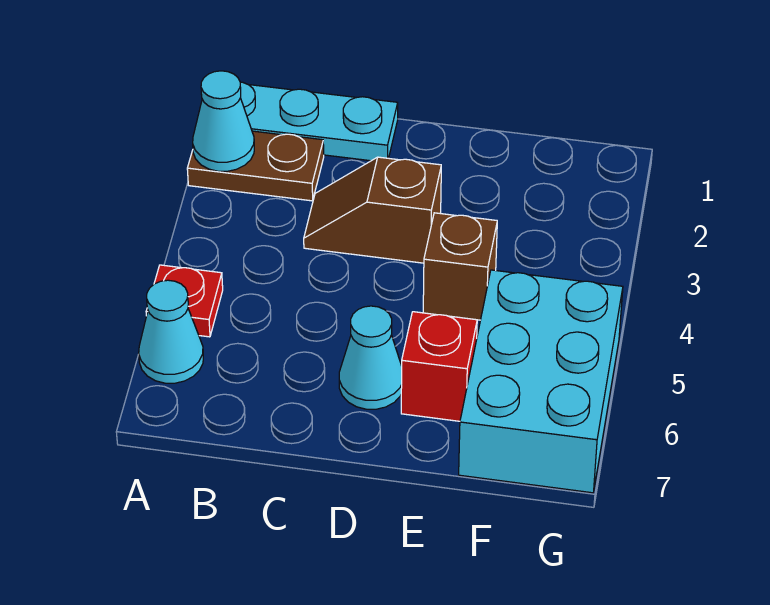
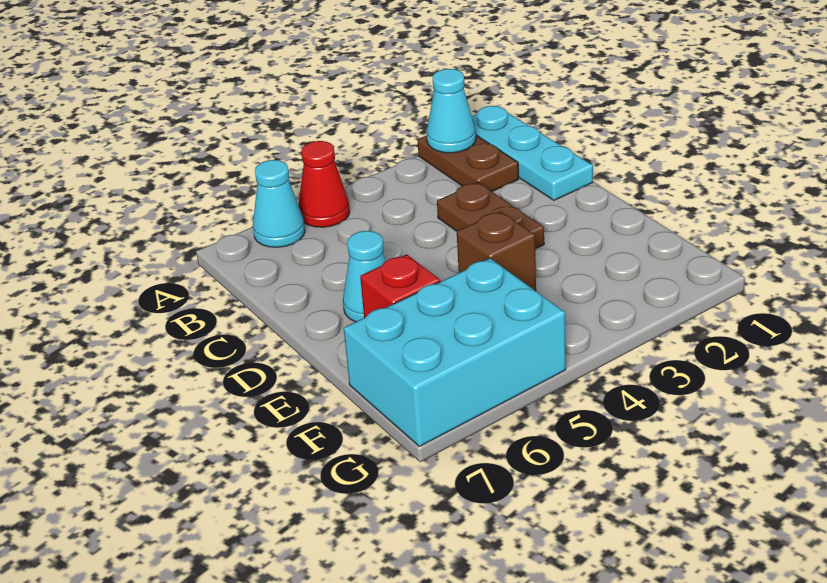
red 1x1 plate [146,265,223,337] -> red 1x1 cone [298,141,350,227]
brown 1x2 slope [304,157,441,263] -> brown 1x2 plate [437,182,544,249]

